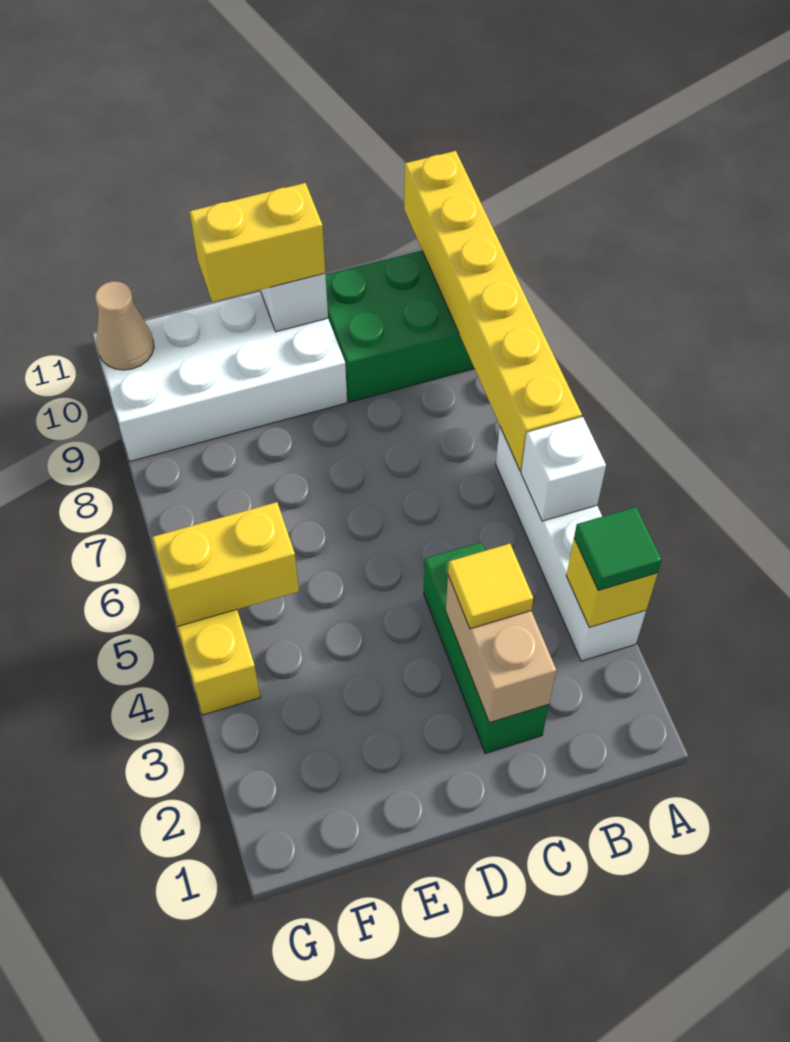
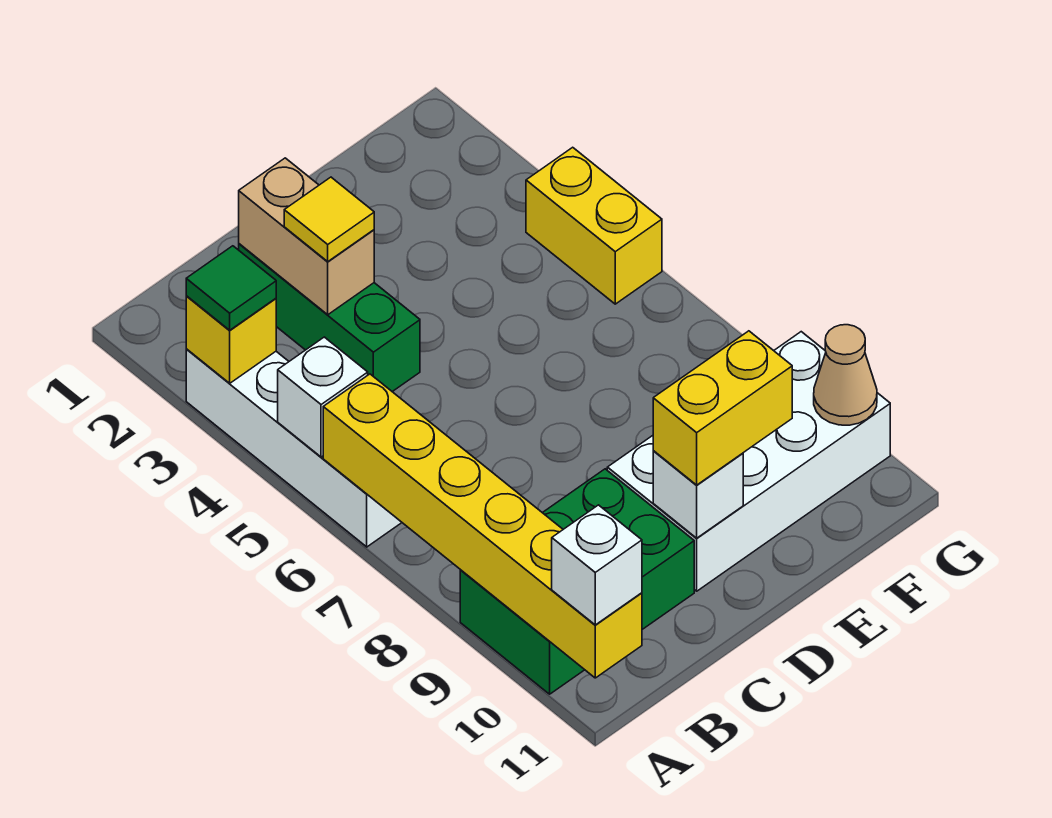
none -> white 1x1 brick [552,505,642,625]
yellow 1x2 brick [152,502,299,627] -> none

